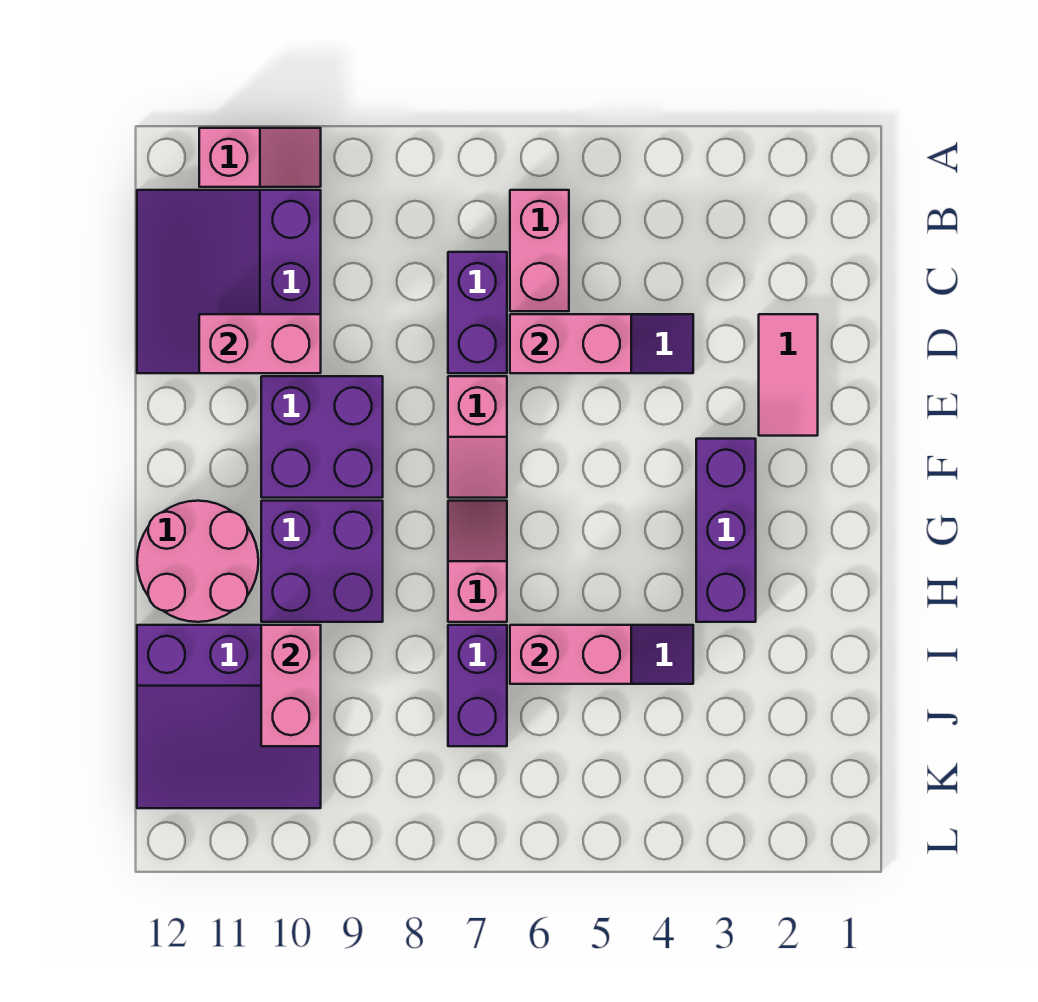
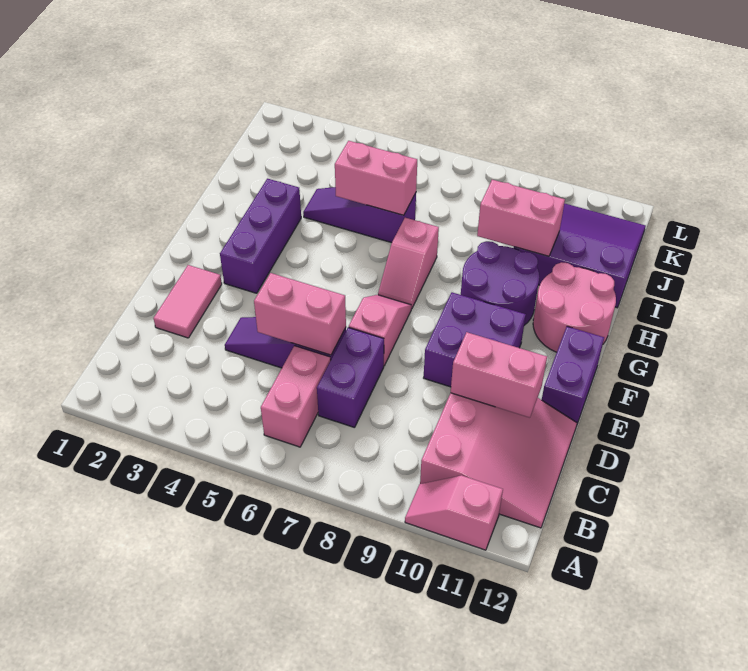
purple 3x3 slope [137,190,321,373] -> pink 3x3 slope [420,393,577,528]
purple 2x2 brick [261,501,383,622] -> purple 2x2 round brick [461,241,539,325]
purple 1x2 brick [448,625,507,746] -> purple 1x2 brick moved to [542,326,604,423]
pink 1x2 brick [261,625,321,746] -> pink 1x2 brick turned to [477,180,565,256]

